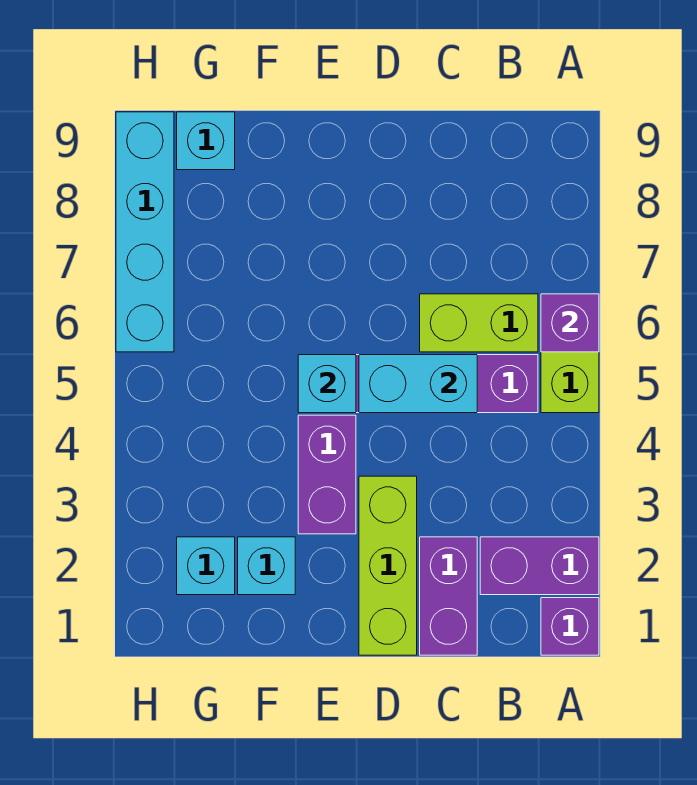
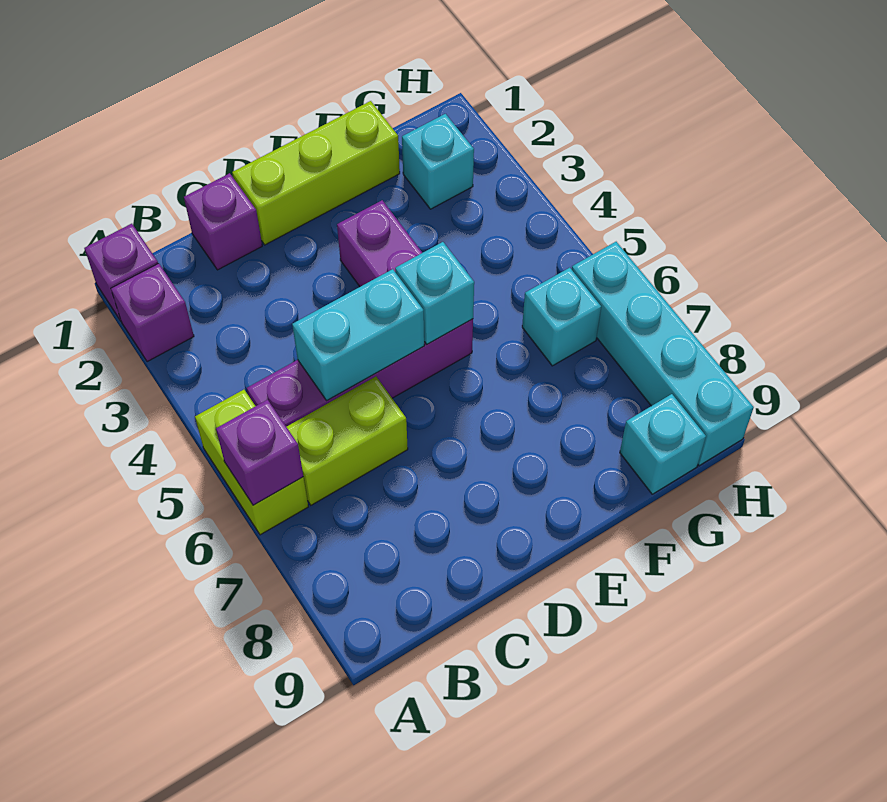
purple 1x2 brick [480,537,599,595] -> purple 1x1 brick [111,263,194,362]
purple 1x2 brick [420,537,477,655] -> purple 1x1 brick [184,173,262,270]
lime 1x3 brick [359,476,417,655] -> lime 1x3 brick turned to [232,101,400,245]
cyan 1x1 brick [238,537,295,595] -> cyan 1x1 brick moved to [522,268,601,366]

